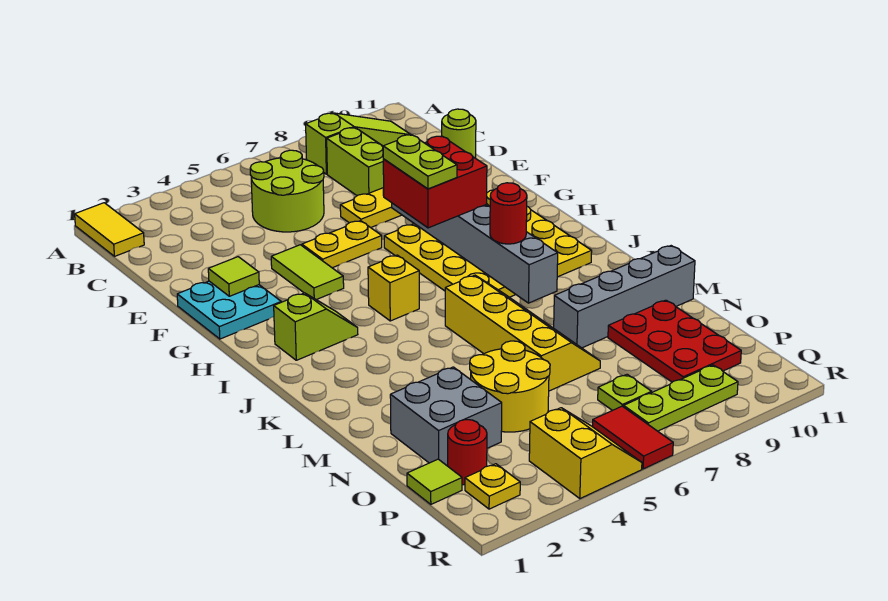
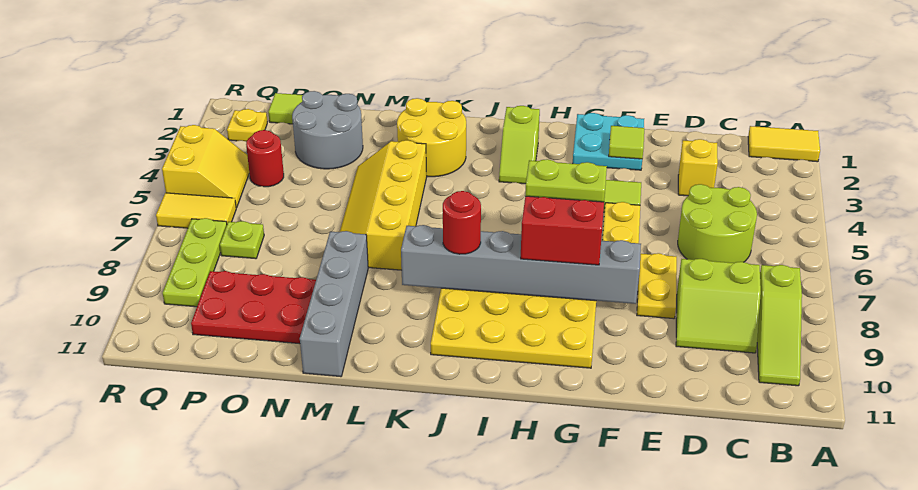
lime 1x1 round brick [442,109,476,158] -> none
yellow 1x1 brick [368,255,419,321] -> yellow 1x1 brick moved to [678,139,718,196]
yellow 2x4 slope [445,275,600,391] -> yellow 2x4 slope turned to [340,140,427,270]
grey 2x2 brick [390,367,502,466] -> grey 2x2 round brick [292,91,363,169]
yellow 2x2 round brick [470,341,550,432] -> yellow 2x2 round brick moved to [397,98,466,177]
red 1x1 round brick [448,420,487,485] -> red 1x1 round brick moved to [246,130,284,187]
yellow 2x2 slope [529,408,642,499] -> yellow 2x2 slope turned to [162,125,249,208]
red 1x2 tile [592,406,673,469] -> yellow 1x2 tile [156,193,236,228]

